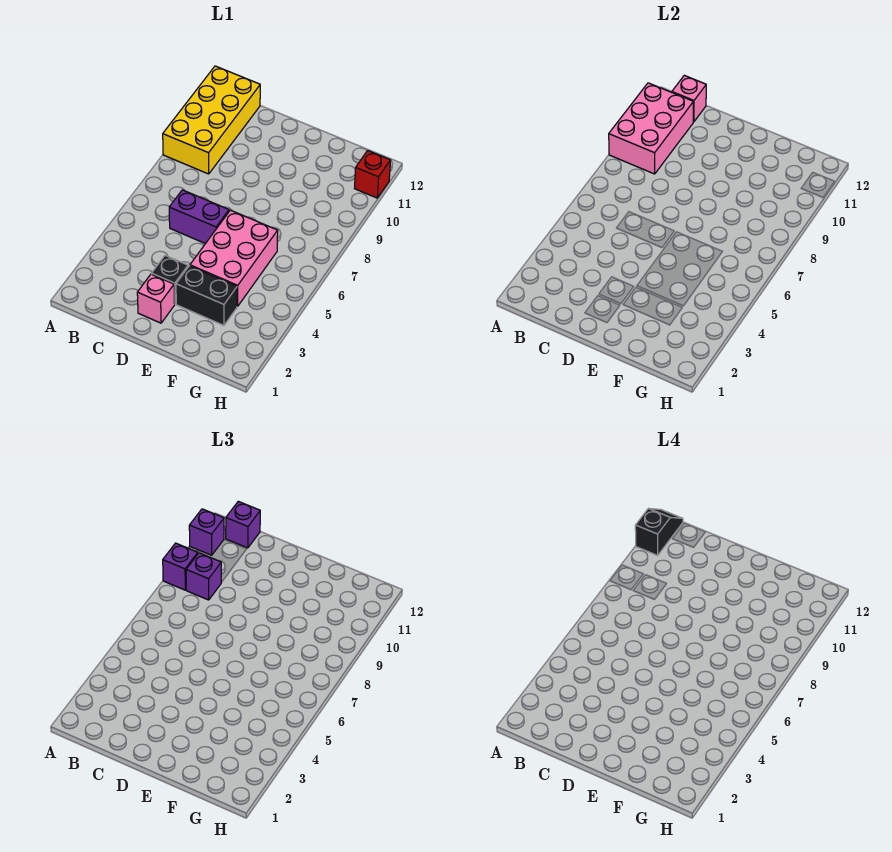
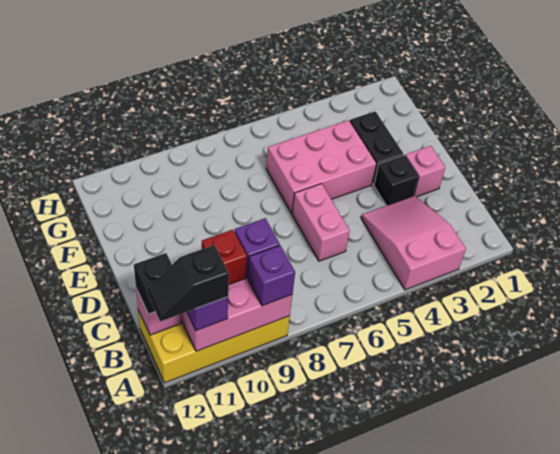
none -> pink 2x3 slope [361,195,466,290]
purple 1x1 brick [226,501,260,548] -> black 1x1 brick [134,253,172,314]
purple 1x2 brick [169,190,229,244] -> pink 1x2 brick [292,184,350,261]
red 1x1 brick [355,151,391,198] -> red 1x1 brick moved to [202,230,247,284]

